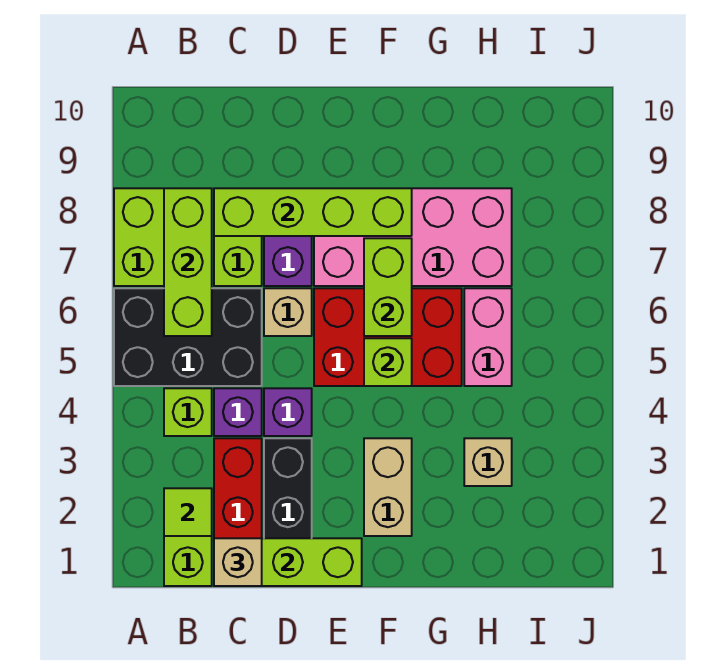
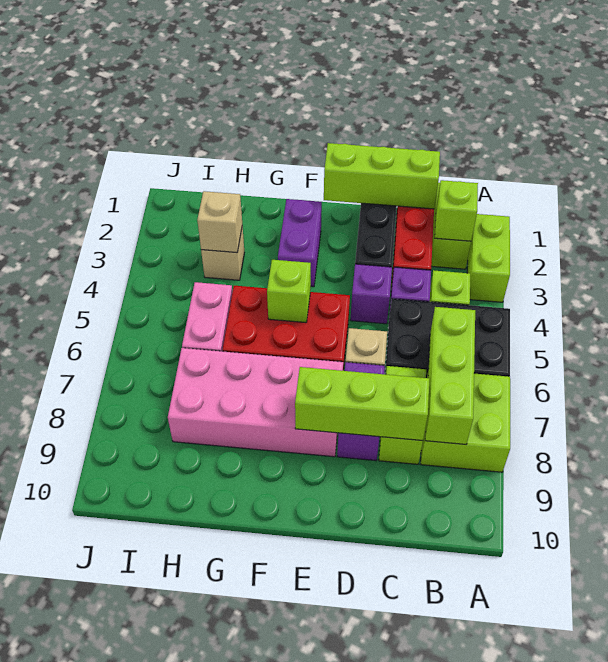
lime 1x1 tile [164,488,212,536] -> lime 1x1 brick [435,180,478,241]
tan 1x1 brick [214,538,262,586] -> tan 1x1 brick moved to [197,191,242,253]
lime 1x4 brick [214,188,412,236] -> lime 1x3 brick [295,367,429,441]
tan 1x2 brick [364,438,412,536] -> purple 1x2 brick [278,199,322,287]
lime 1x2 brick [364,238,412,336] -> lime 1x2 brick moved to [467,214,510,302]

